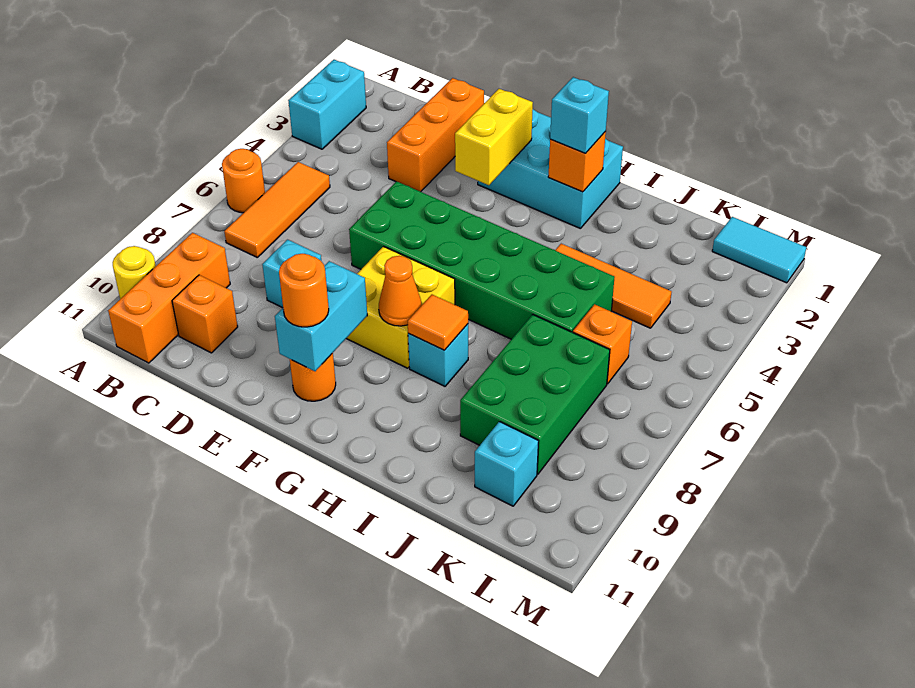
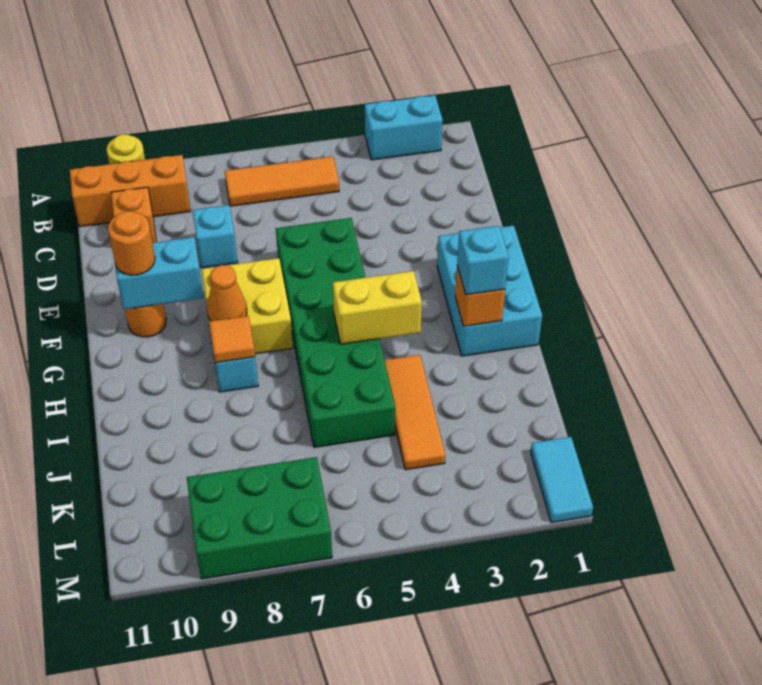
orange 1x1 round brick [222,149,265,213] -> none
orange 1x3 brick [387,78,484,192] -> none
yellow 1x2 brick [455,89,533,185] -> yellow 1x2 brick moved to [333,271,422,344]
green 2x3 brick [460,315,610,474] -> green 2x3 brick moved to [187,457,332,579]
orange 1x1 brick [573,304,632,384] -> none
cyan 1x1 brick [475,422,538,506] -> none

